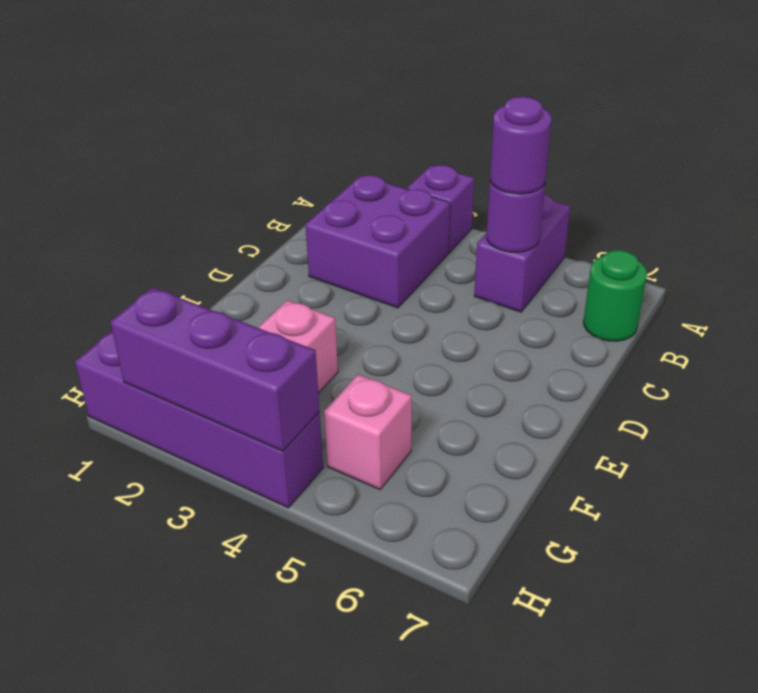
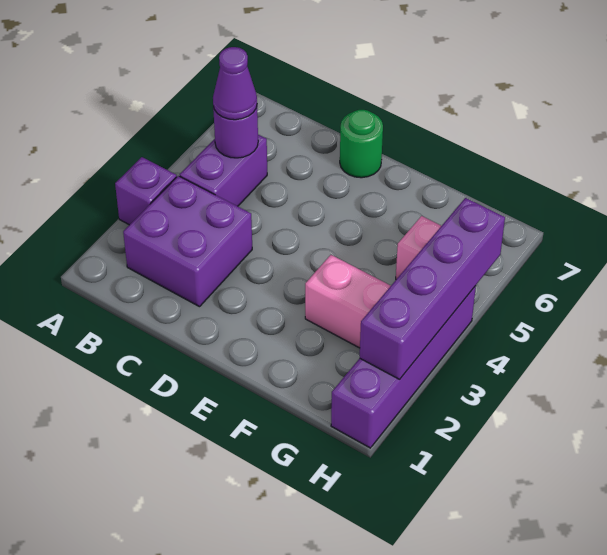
purple 1x2 brick [474,194,570,312] -> purple 1x2 brick turned to [180,135,267,206]
purple 1x1 round brick [490,97,552,194] -> purple 1x1 cone [213,47,257,120]
green 1x1 round brick [583,250,647,341] -> green 1x1 round brick moved to [340,110,383,178]
purple 1x3 brick [111,287,320,451] -> purple 1x4 brick [360,198,505,379]

